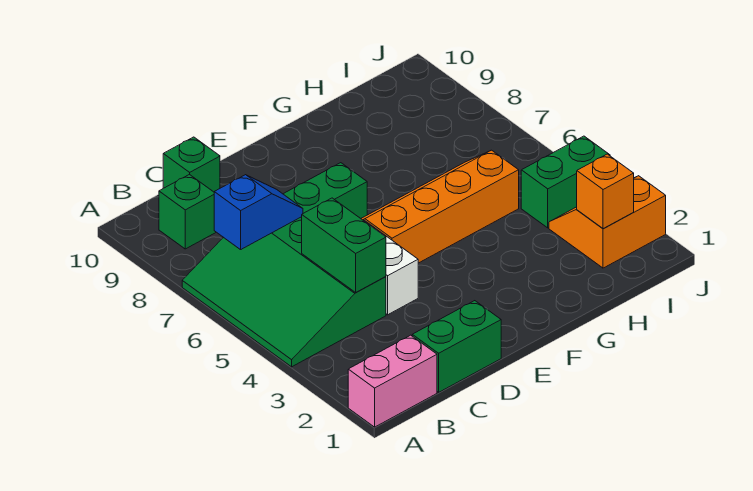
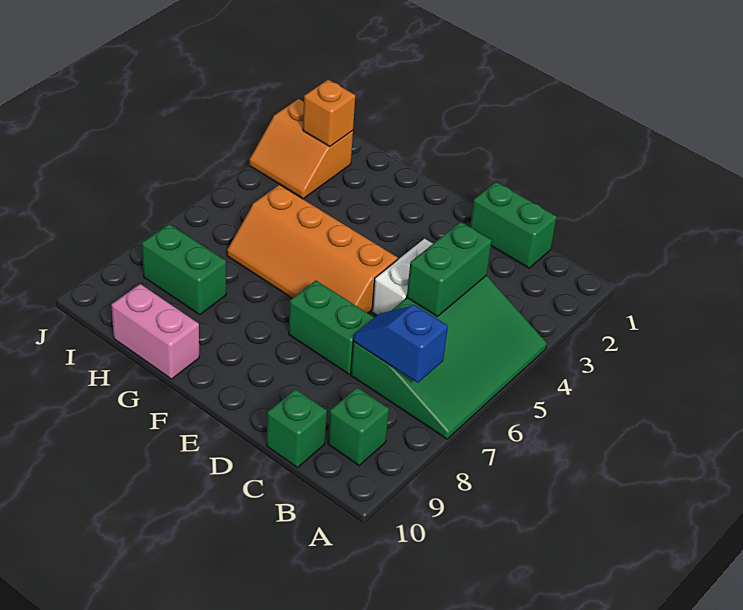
pink 1x2 brick [348,335,437,427] -> pink 1x2 brick moved to [111,284,199,379]
green 1x2 brick [521,136,610,228] -> green 1x2 brick moved to [142,224,226,315]

